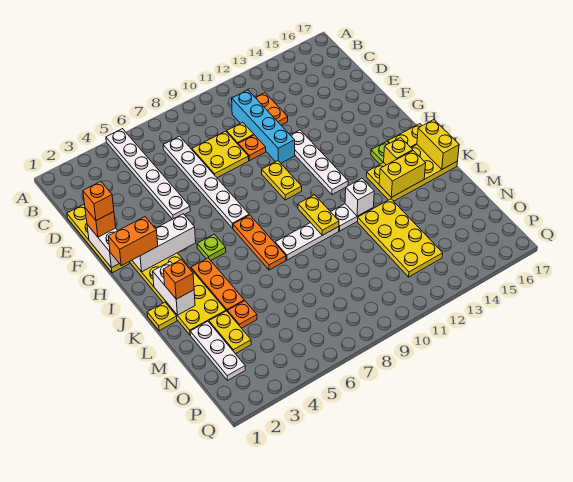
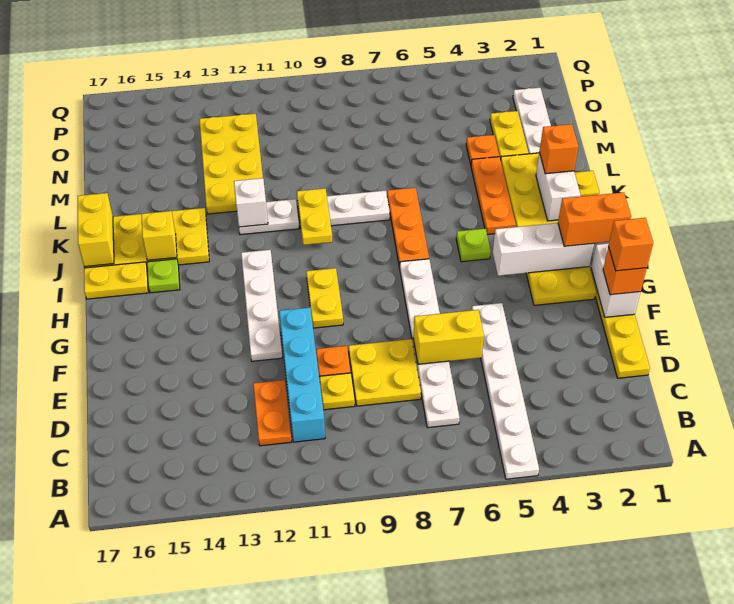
yellow 1x2 brick [379,151,426,197] -> yellow 1x2 brick moved to [413,310,484,364]

